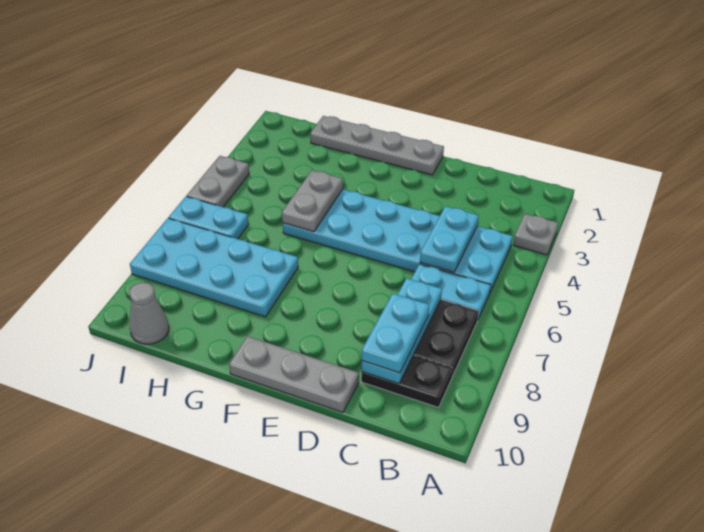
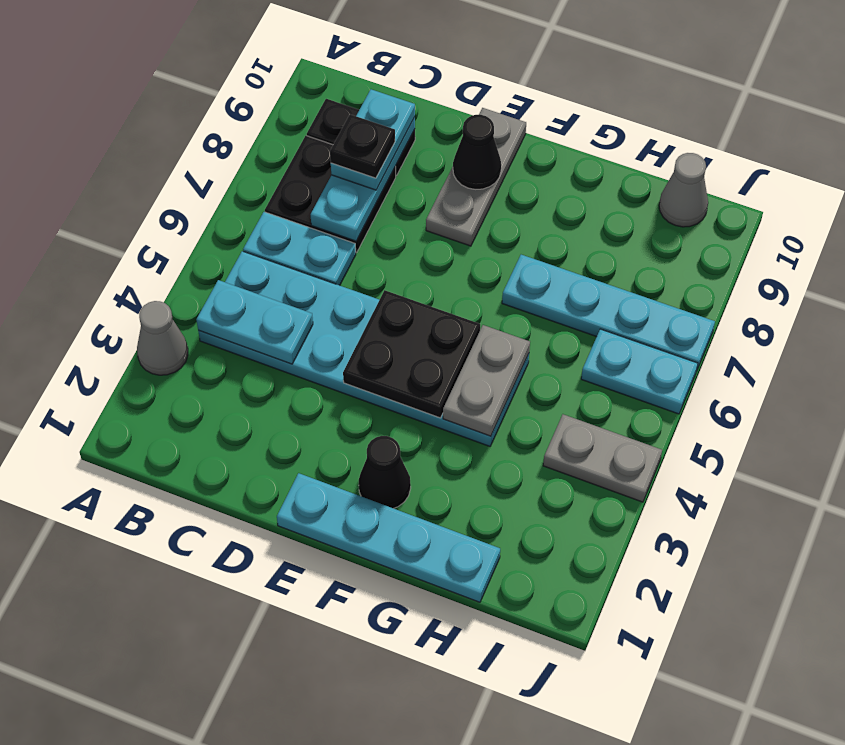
grey 1x1 plate [513,214,558,255] -> grey 1x1 cone [137,301,188,375]
cyan 1x2 plate [420,206,479,272] -> cyan 1x2 plate turned to [196,280,313,364]
none -> black 1x1 plate [330,114,395,178]
grey 1x3 plate [229,336,359,412] -> grey 1x3 plate turned to [426,108,526,246]
grey 1x4 plate [310,116,444,175] -> cyan 1x4 plate [277,473,500,602]
none -> black 2x2 plate [343,290,480,418]
none -> black 1x1 cone [453,115,501,189]
none -> black 1x1 cone [359,436,411,508]
cyan 2x4 plate [130,218,298,317] -> cyan 1x4 plate [502,255,715,371]
grey 1x2 plate [187,156,249,207] -> grey 1x2 plate turned to [543,414,662,502]

